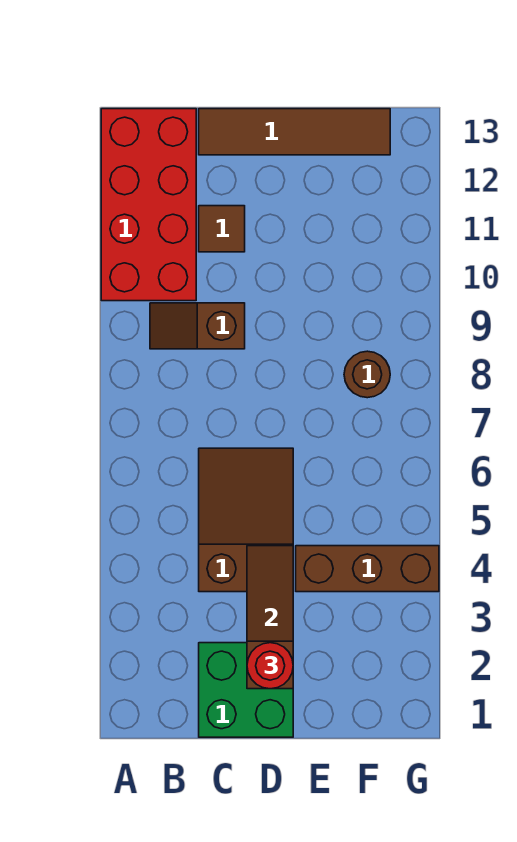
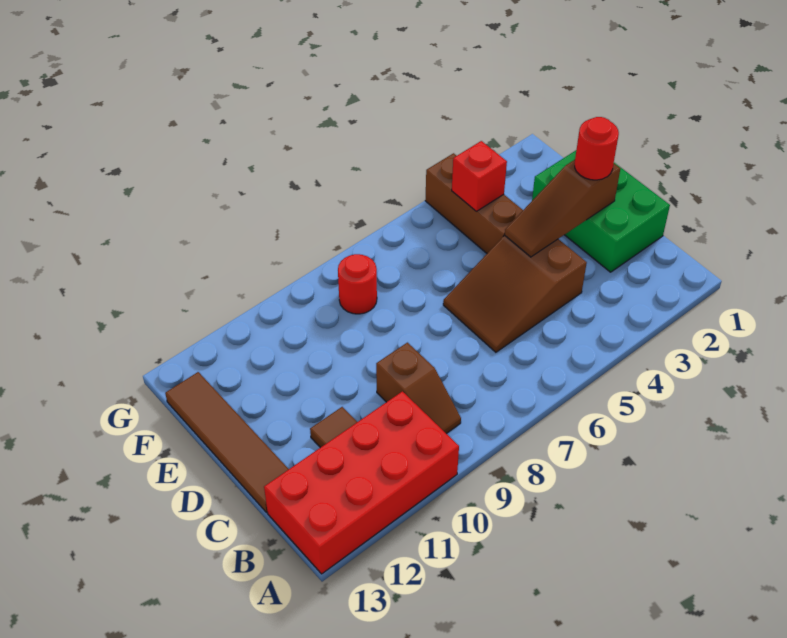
green 2x2 brick [199,643,293,737] -> green 2x3 brick [532,151,670,272]
none -> red 1x1 brick [452,141,507,211]
brown 1x1 round brick [344,351,390,398] -> red 1x1 round brick [338,254,377,314]

